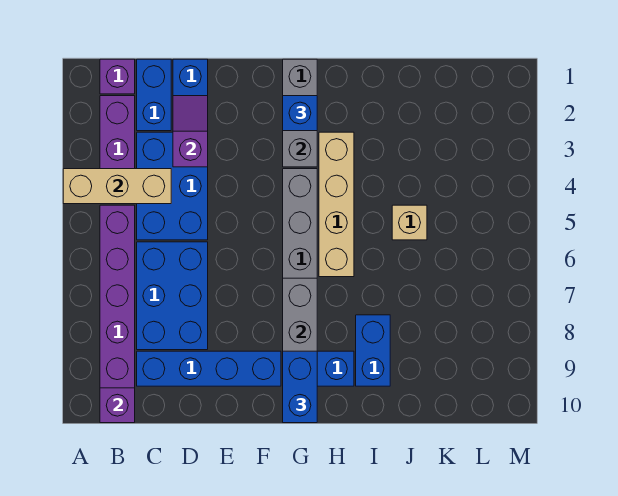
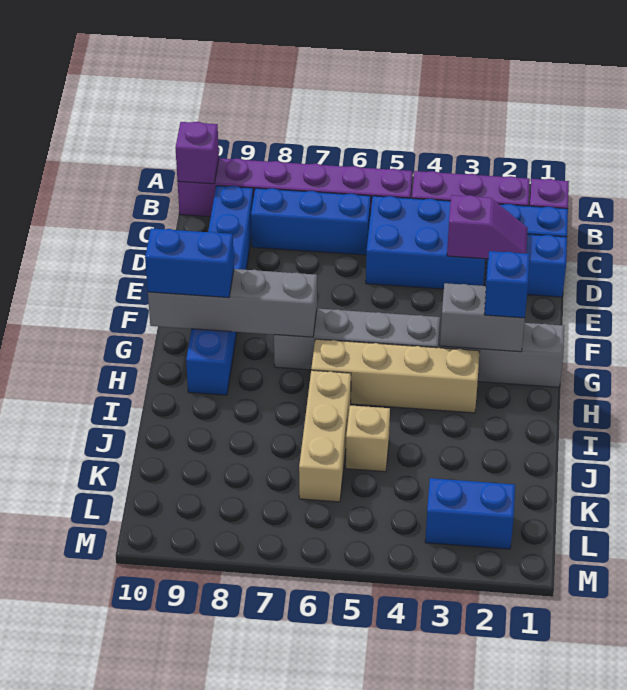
tan 1x3 brick [63,169,171,204] -> tan 1x3 brick moved to [299,370,351,502]
blue 2x3 brick [137,242,208,350] -> blue 1x3 brick [251,188,371,255]
blue 1x2 brick [356,315,390,386] -> blue 1x2 brick moved to [425,478,515,549]

